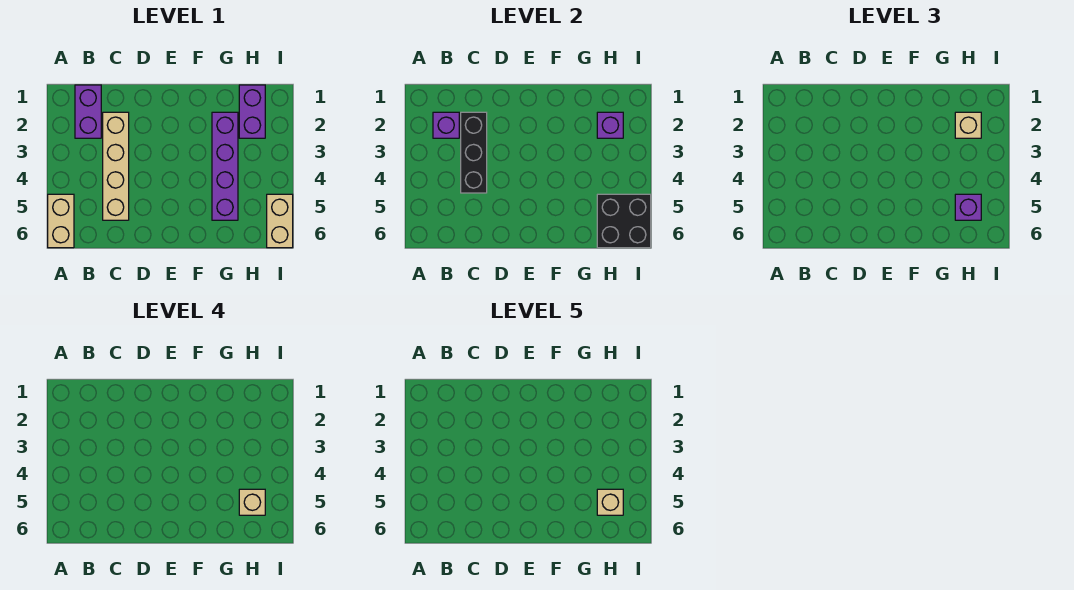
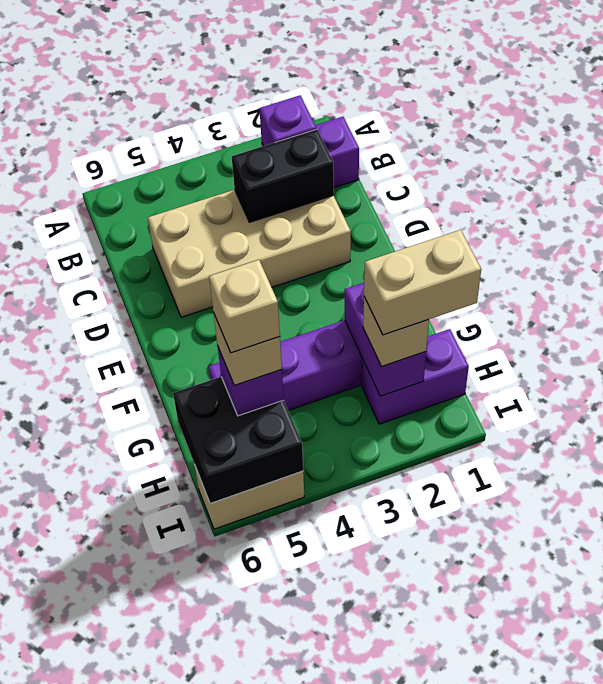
tan 1x2 brick [48,194,74,248] -> tan 1x2 brick moved to [364,230,481,335]
tan 1x4 brick [103,112,129,220] -> tan 2x4 brick [148,190,351,317]
black 1x3 brick [461,112,487,193] -> black 1x2 brick [232,129,334,222]
purple 1x1 brick [597,112,623,138] -> purple 1x2 brick [345,283,426,396]

